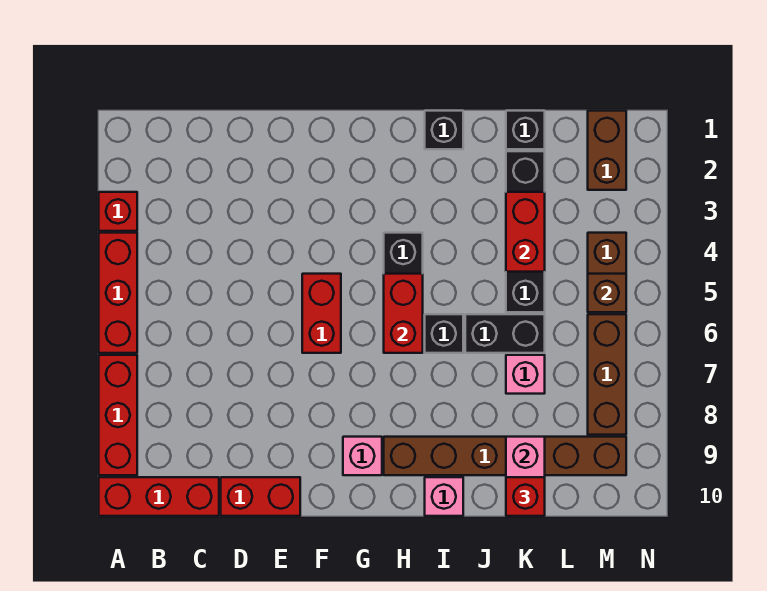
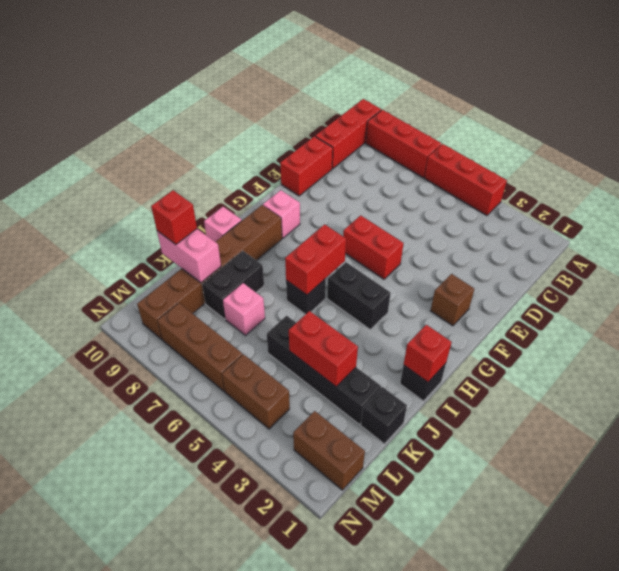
red 1x1 brick [99,192,137,231] -> red 1x1 brick moved to [404,325,452,382]
red 1x2 brick [384,274,423,353] -> red 1x2 brick turned to [285,224,346,295]
black 1x2 brick [465,314,545,353] -> black 1x2 brick moved to [202,251,264,319]
brown 1x1 brick [588,274,626,312] -> brown 1x1 brick moved to [431,274,474,326]

